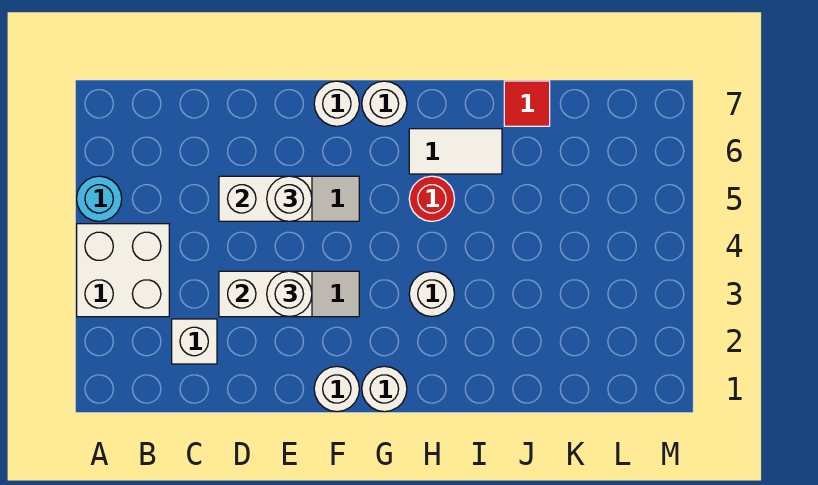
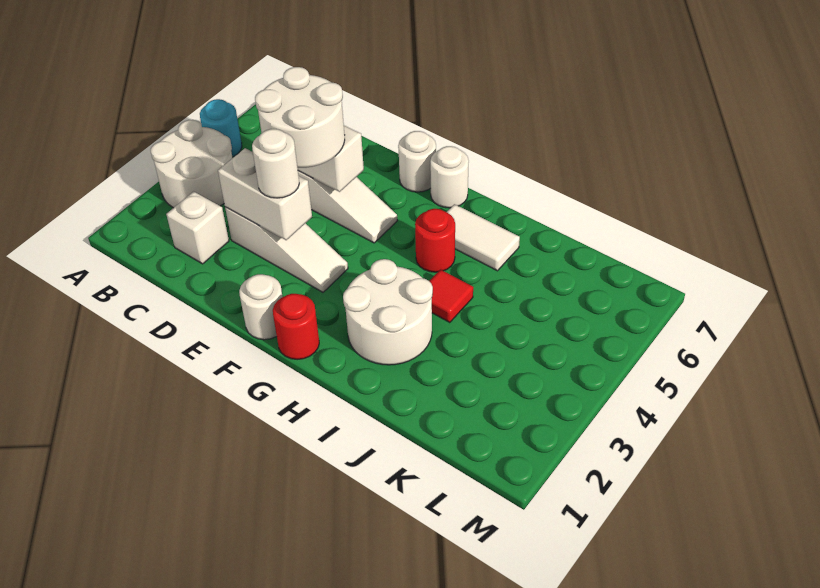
white 2x2 brick [77,224,169,317] -> white 2x2 round brick [151,120,232,208]
white 1x1 round brick [267,176,312,221] -> white 2x2 round brick [255,67,345,168]
white 1x1 round brick [362,366,407,412] -> red 1x1 round brick [273,294,319,360]
white 1x1 round brick [409,271,454,317] -> white 2x2 round brick [343,259,433,365]
red 1x1 tile [504,81,550,126] -> red 1x1 tile moved to [429,270,473,323]

